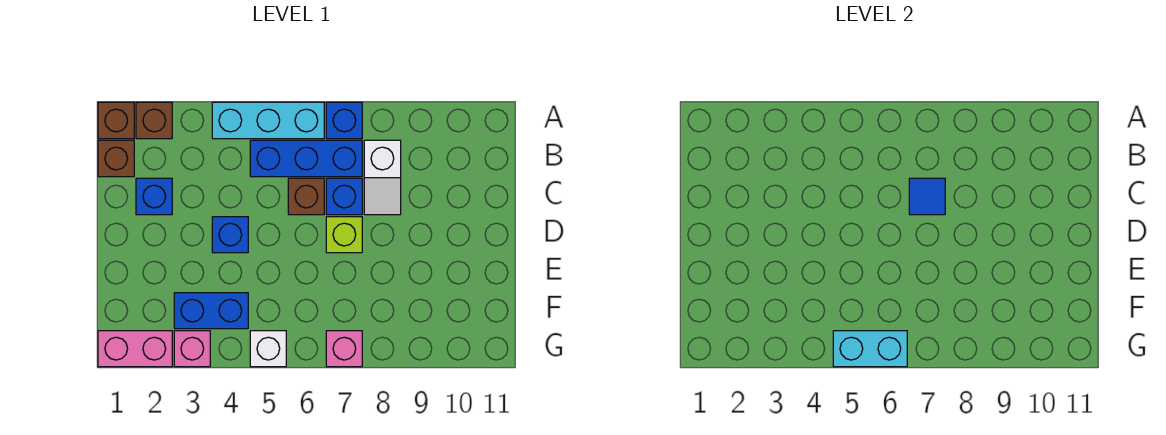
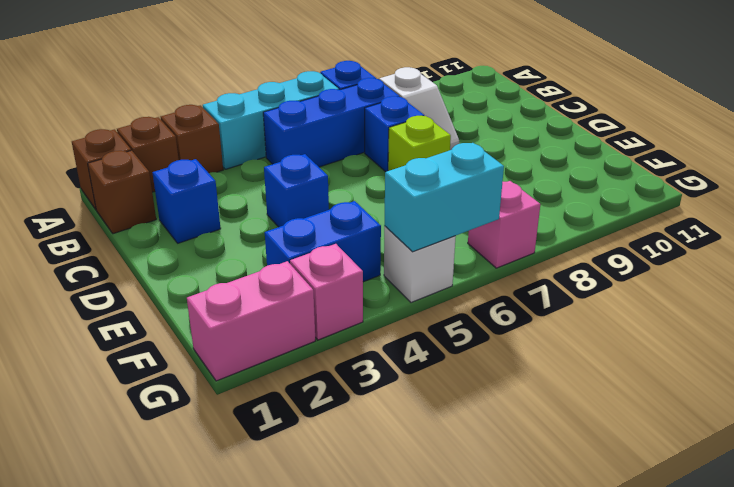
brown 1x1 brick [288,178,324,215] -> brown 1x1 brick moved to [161,105,223,173]
blue 1x1 tile [909,178,945,215] -> none

